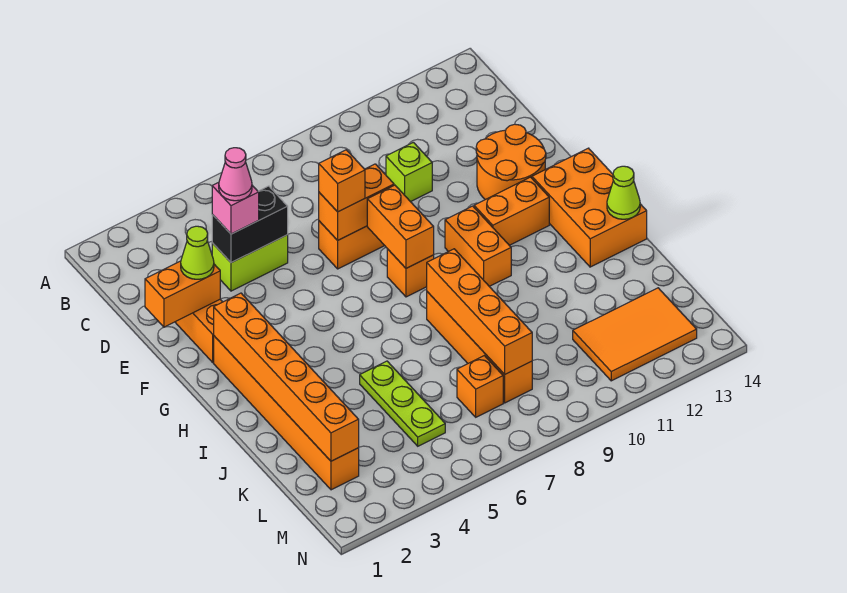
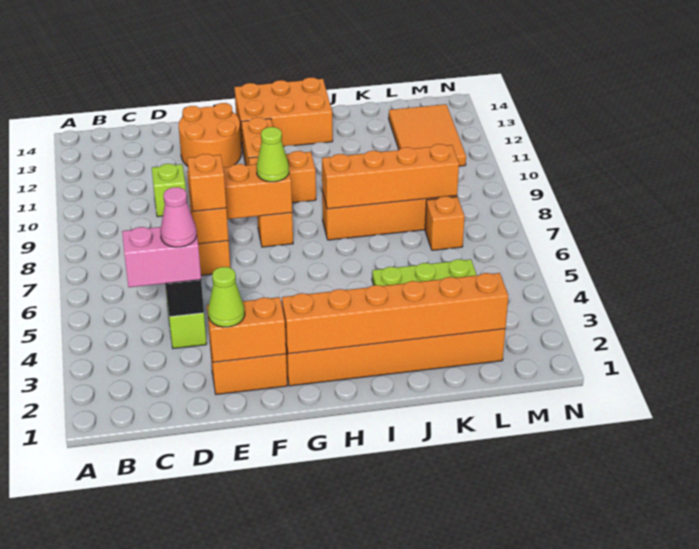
pink 1x1 brick [212,182,259,234] -> pink 1x2 brick [122,227,201,287]
orange 1x2 brick [145,261,220,327] -> orange 1x2 brick turned to [207,297,286,362]
lime 1x1 cone [607,166,640,219] -> lime 1x1 cone moved to [257,127,289,182]

